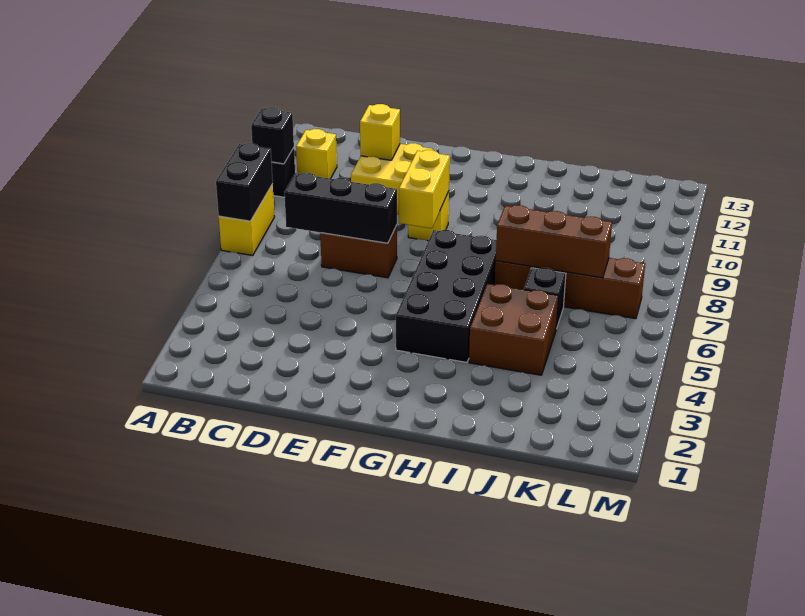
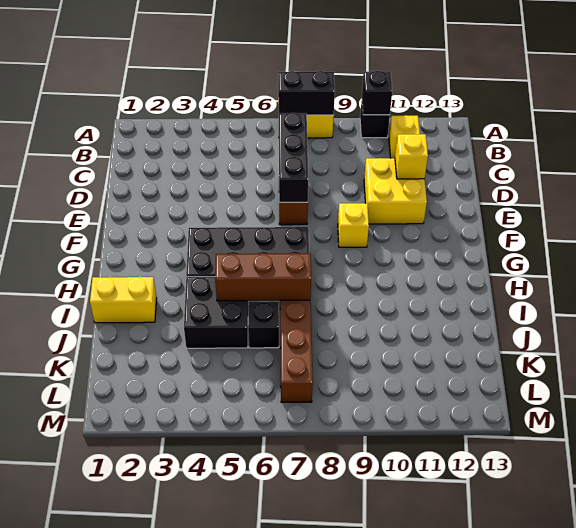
yellow 1x2 brick [399,150,450,228] -> yellow 1x2 brick moved to [90,277,157,323]
brown 2x2 brick [469,284,559,375] -> black 2x2 brick [184,277,248,348]
brown 1x3 brick [496,205,612,278] -> brown 1x3 brick turned to [215,253,311,301]

